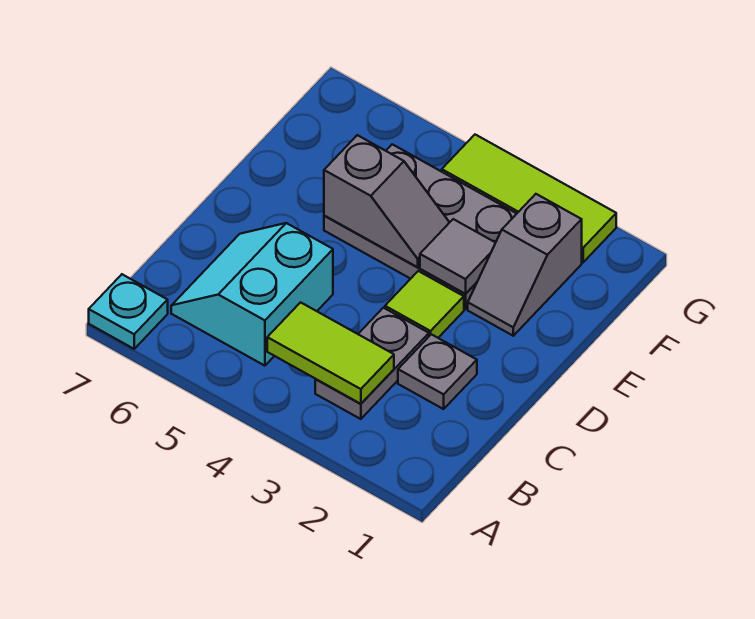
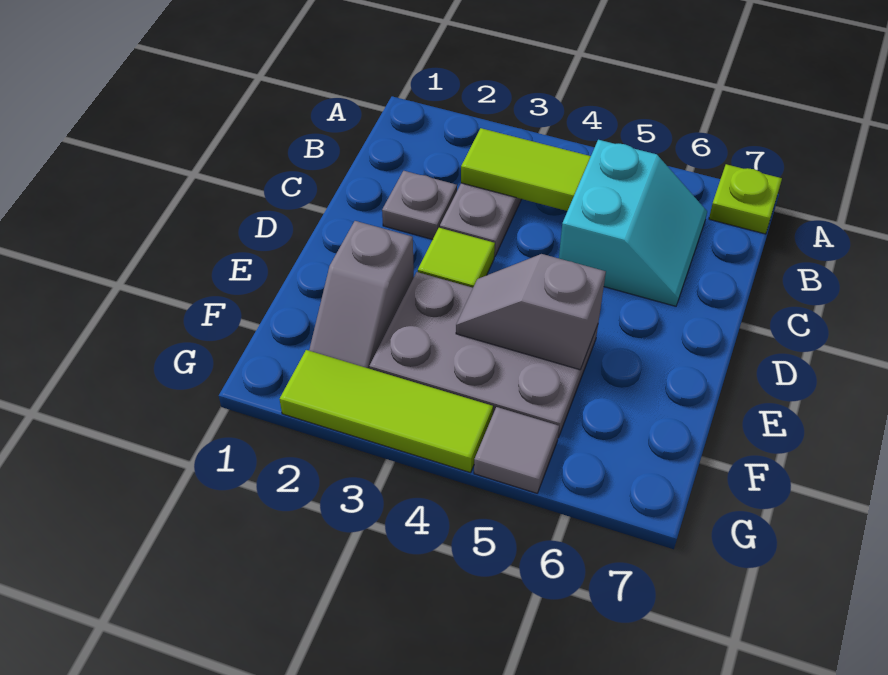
cyan 1x1 plate [89,274,168,349] -> lime 1x1 plate [709,164,782,234]
grey 1x2 slope [468,194,582,336] -> grey 1x2 slope turned to [309,221,414,368]
grey 1x1 tile [420,219,495,294] -> grey 1x1 tile moved to [474,407,559,493]

